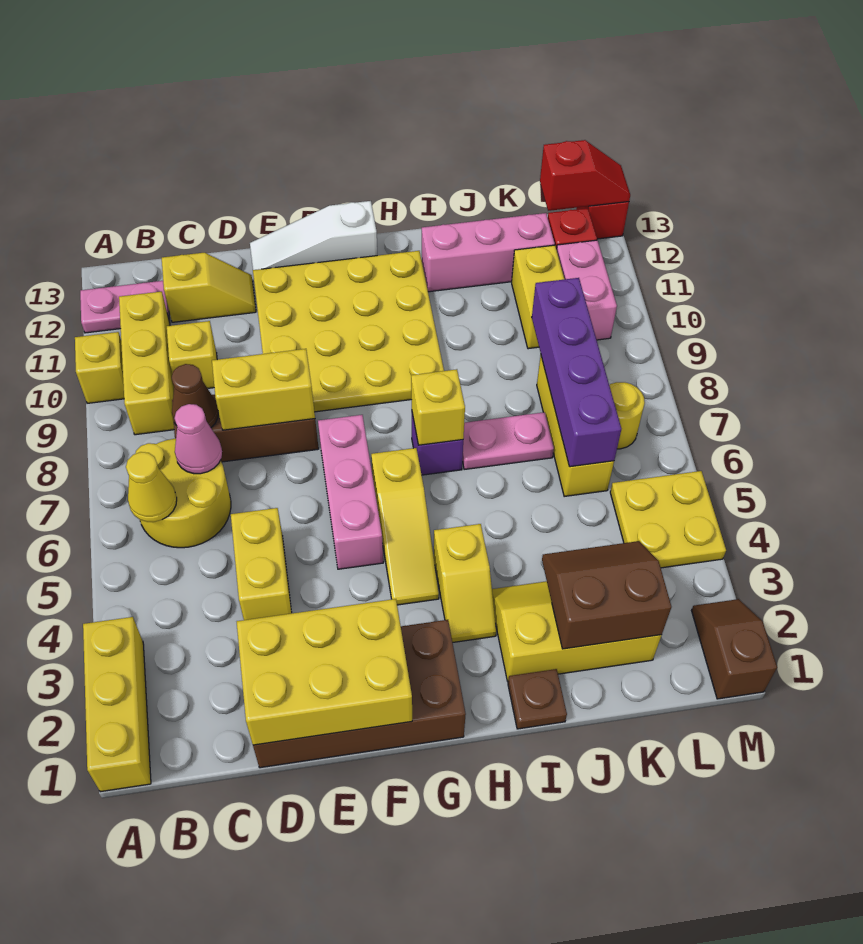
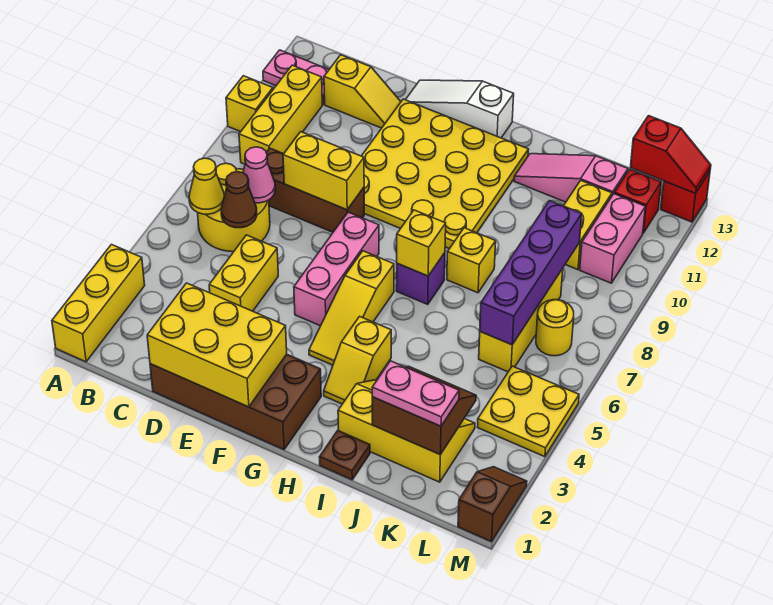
brown 1x1 cone [172,364,218,427] -> brown 1x1 cone moved to [221,172,257,228]
yellow 1x1 brick [167,321,217,388] -> yellow 1x1 brick moved to [447,228,496,293]
pink 1x2 plate [462,412,554,470] -> pink 1x2 plate moved to [372,361,459,426]
pink 1x3 brick [422,213,555,292] -> pink 1x3 slope [514,154,628,202]

